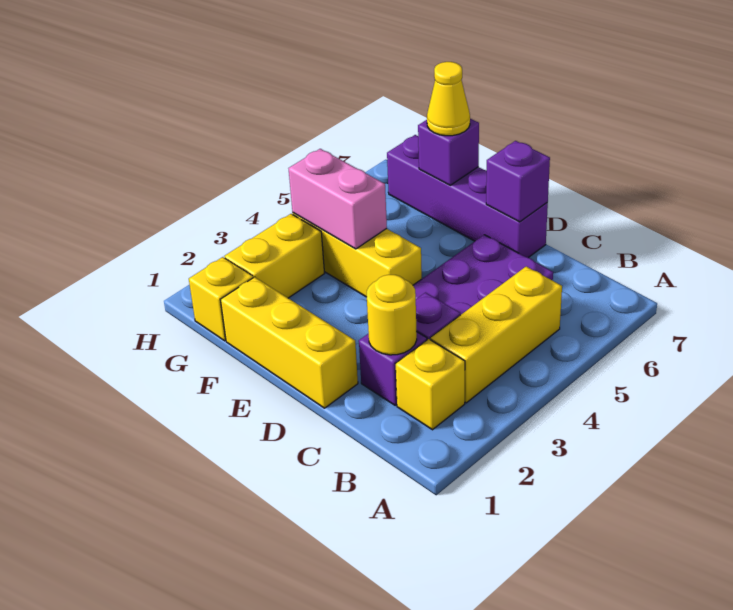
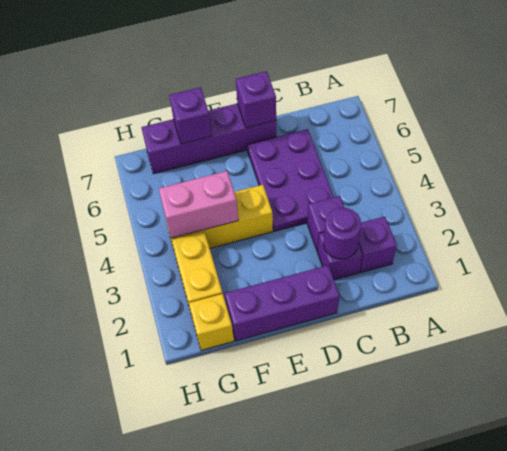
yellow 1x1 brick [396,339,465,430] -> purple 1x1 brick [358,216,397,272]
yellow 1x3 brick [430,266,562,403] -> none
yellow 1x1 round brick [367,275,417,355] -> purple 1x1 round brick [324,208,361,259]
yellow 1x3 brick [221,277,358,408] -> purple 1x3 brick [225,265,339,341]
yellow 1x1 cone [427,62,470,136] -> none

